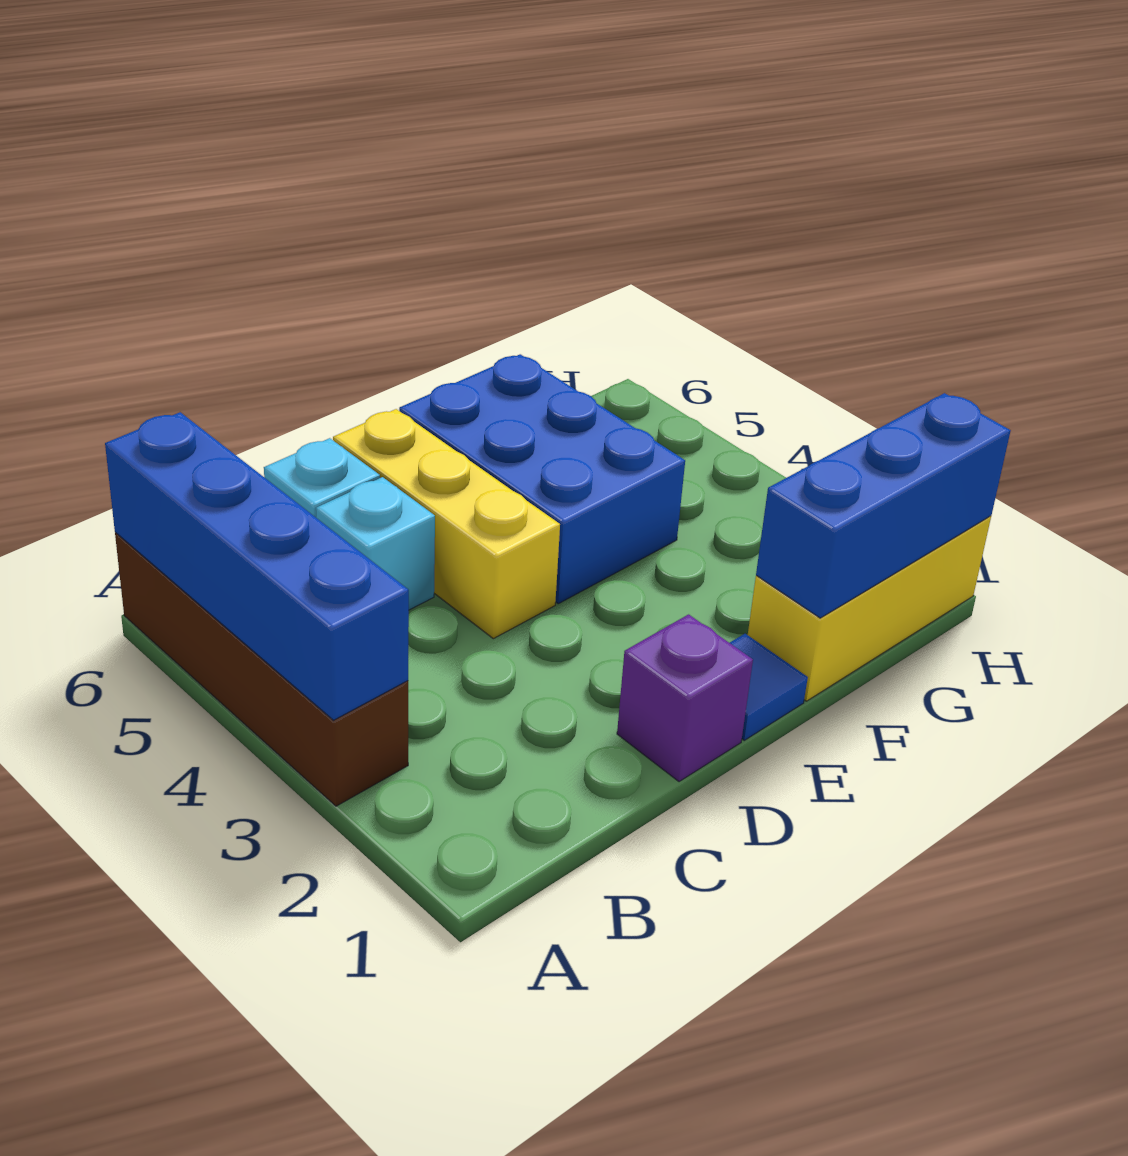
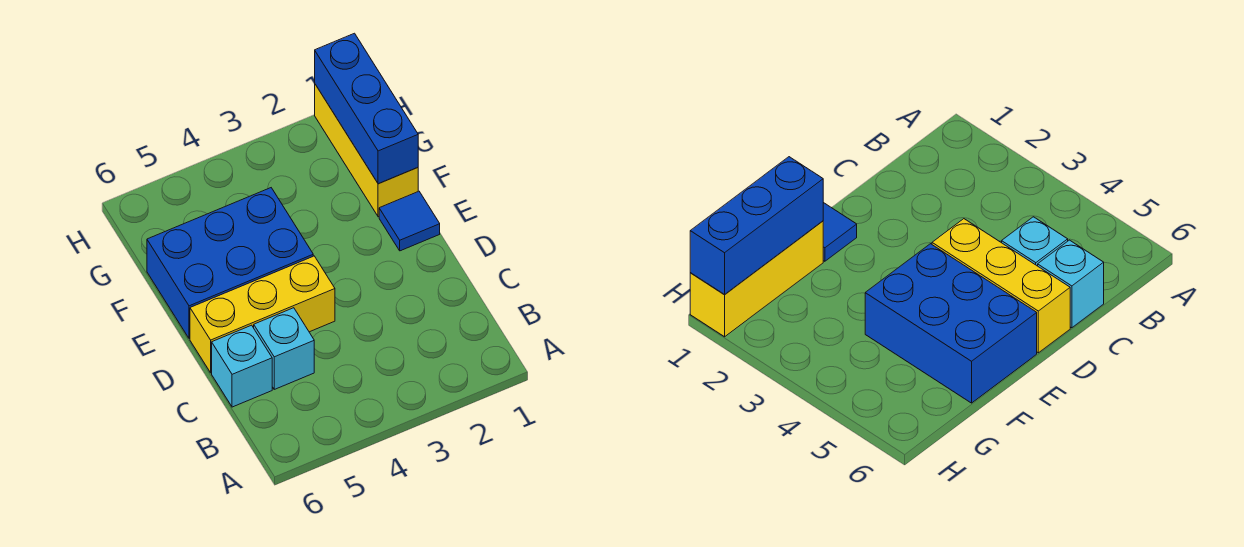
brown 1x4 brick [115,532,408,806] -> none
blue 1x4 brick [105,412,409,720] -> none
purple 1x1 brick [617,614,753,782] -> none

